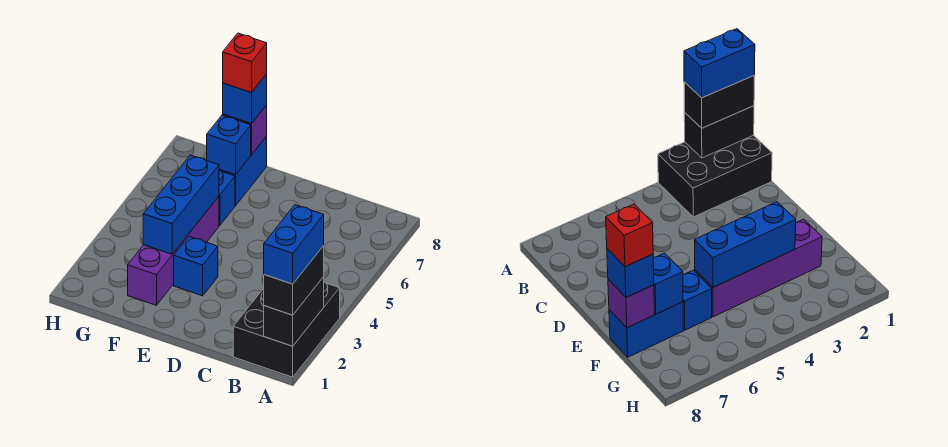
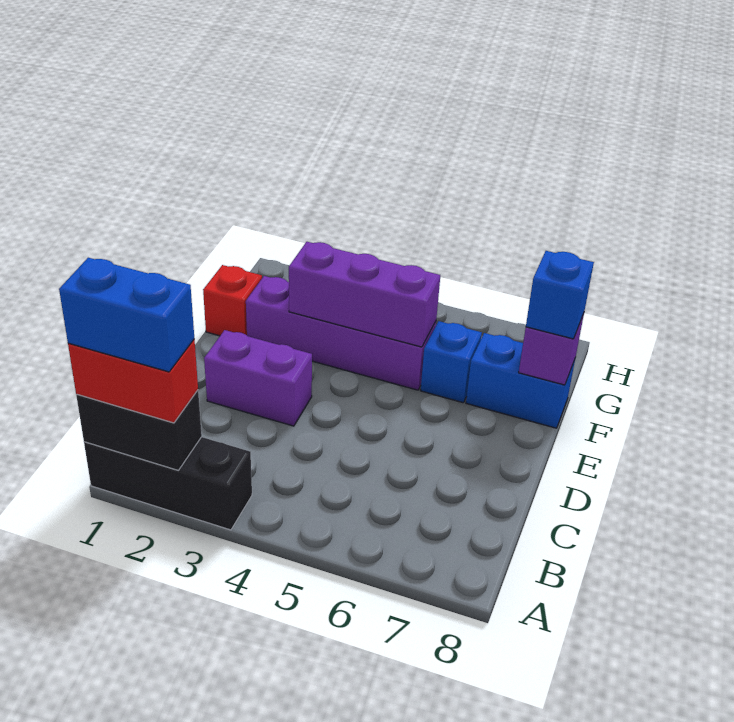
black 2x3 brick [233,282,340,377] -> black 1x3 brick [84,437,252,530]
black 1x2 brick [264,246,324,315] -> red 1x2 brick [68,339,198,423]
none -> purple 1x2 brick [204,330,312,426]
blue 1x1 brick [174,237,218,296] -> none
blue 1x3 brick [143,155,219,254] -> purple 1x3 brick [289,242,440,347]
blue 1x1 brick [207,115,251,175] -> none
red 1x1 brick [223,33,267,93] -> red 1x1 brick moved to [203,265,262,336]

